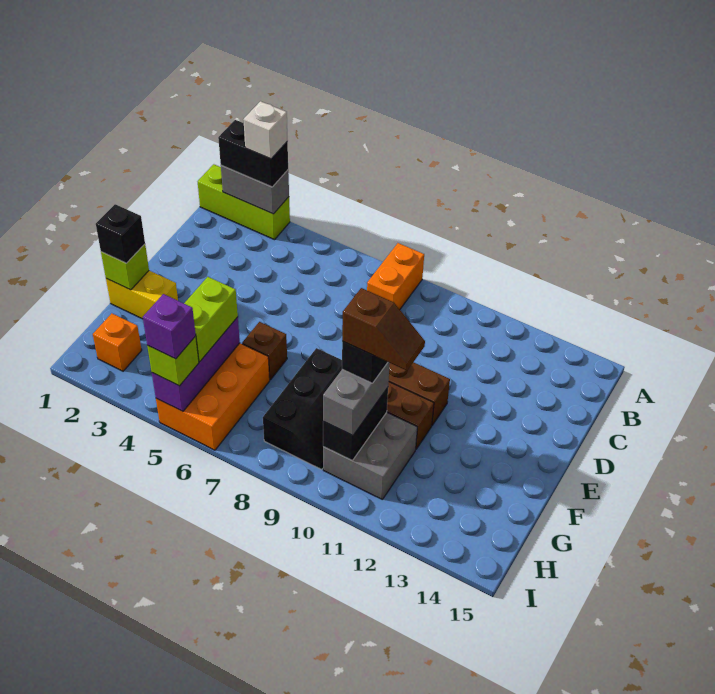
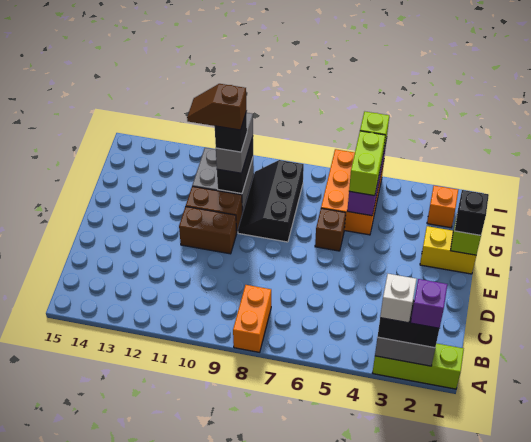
purple 1x1 brick [143,294,196,359] -> purple 1x1 brick moved to [411,279,447,328]

